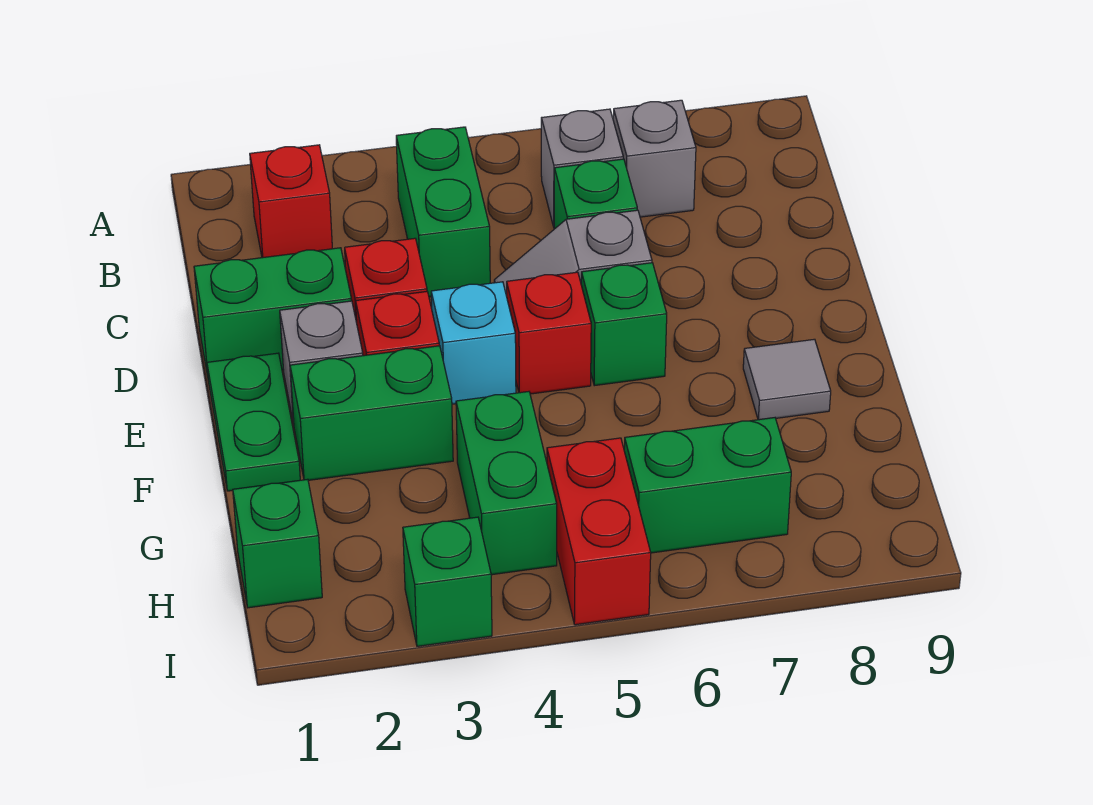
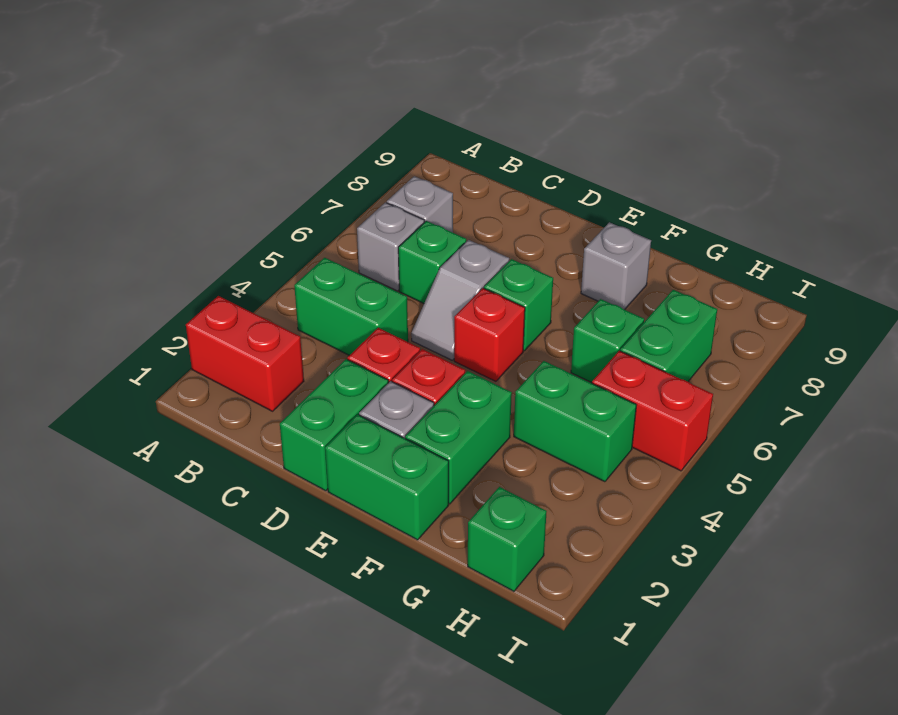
red 1x1 brick [250,145,332,258] -> red 1x2 brick [186,296,304,411]
green 1x2 plate [207,353,300,491] -> green 1x2 brick [325,415,449,540]
cyan 1x1 brick [431,282,516,404] -> none
grey 1x1 tile [743,339,831,420] -> grey 1x1 brick [581,222,651,310]
green 1x1 brick [403,517,492,646] -> green 1x1 brick moved to [571,299,644,383]

